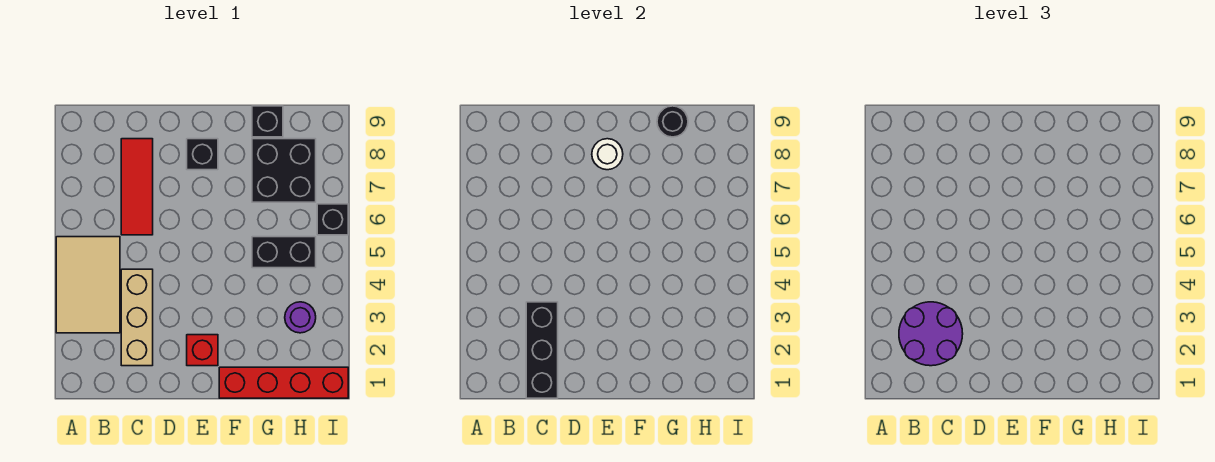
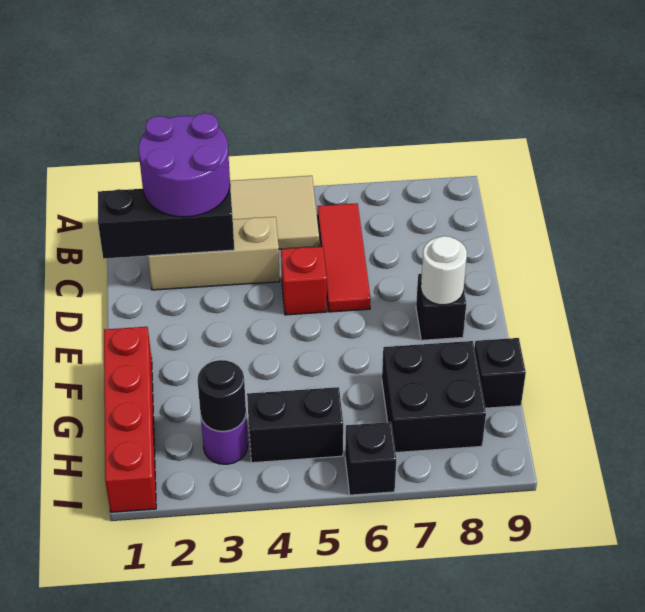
red 1x3 tile [121,139,153,235] -> red 1x3 tile turned to [318,203,371,312]
red 1x1 brick [187,335,218,366] -> red 1x1 brick moved to [281,246,327,315]
black 1x2 brick [252,237,316,268] -> black 1x2 brick turned to [247,387,343,463]
black 1x1 round brick [657,106,688,137] -> black 1x1 round brick moved to [198,360,246,431]

